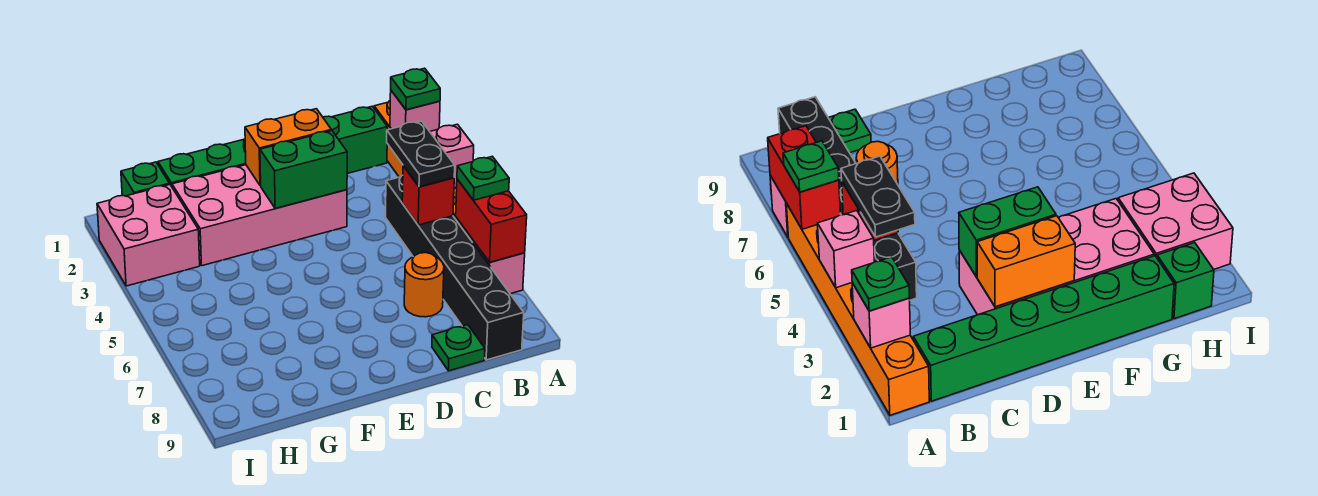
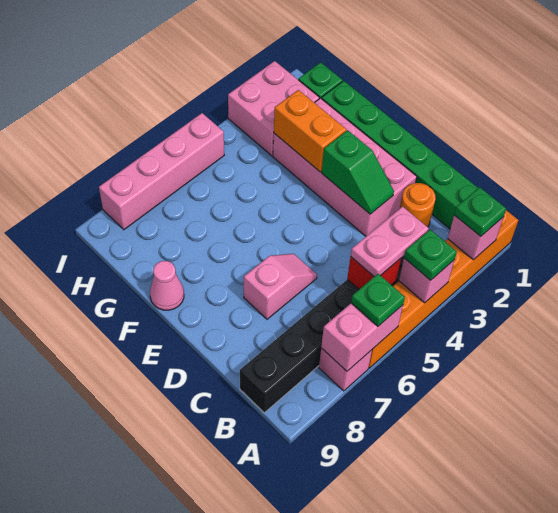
red 1x2 brick [456,179,527,262] -> pink 1x2 brick [321,303,403,371]
black 1x2 plate [387,121,455,187] -> pink 1x2 plate [351,207,429,277]
orange 1x1 round brick [404,253,444,317] -> orange 1x1 round brick moved to [400,183,436,227]
green 1x1 plate [432,325,485,371] -> green 1x1 plate moved to [404,230,457,280]
orange 1x2 brick [245,109,331,186] -> orange 1x2 brick moved to [274,90,346,172]
green 1x2 brick [260,131,347,208] -> green 1x2 slope [322,130,394,214]
none -> pink 1x2 slope [244,254,317,319]
none -> pink 1x1 cone [150,261,184,310]
none -> pink 1x4 brick [99,113,224,230]

